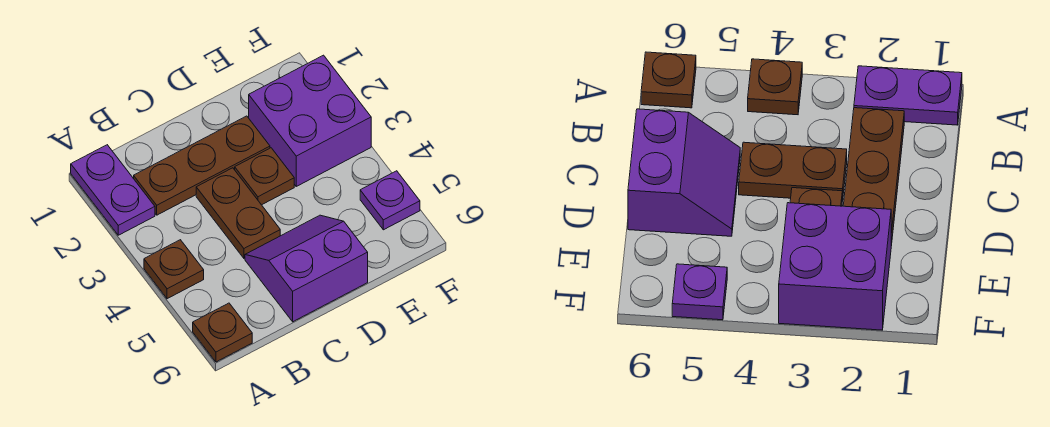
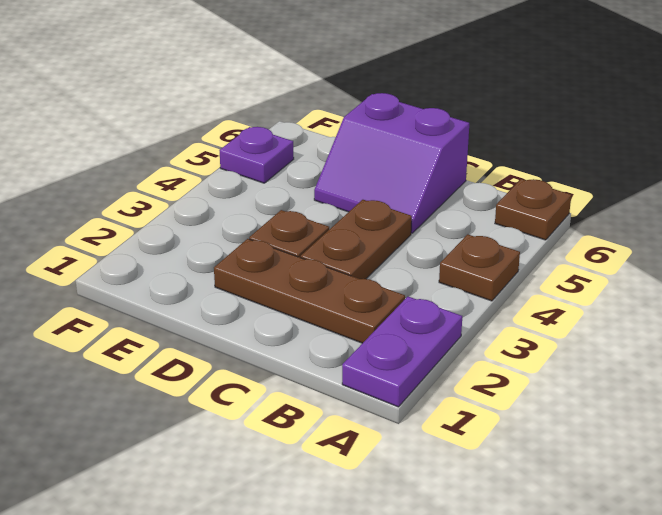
purple 2x2 brick [249,55,371,186] -> none

